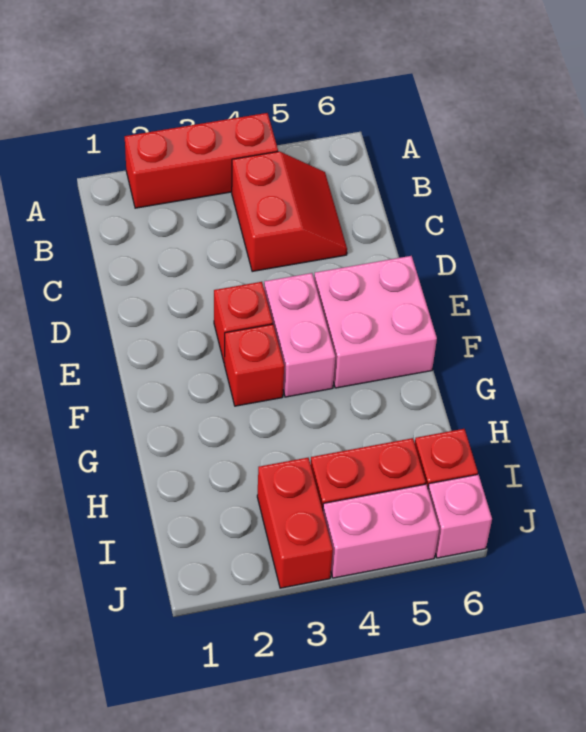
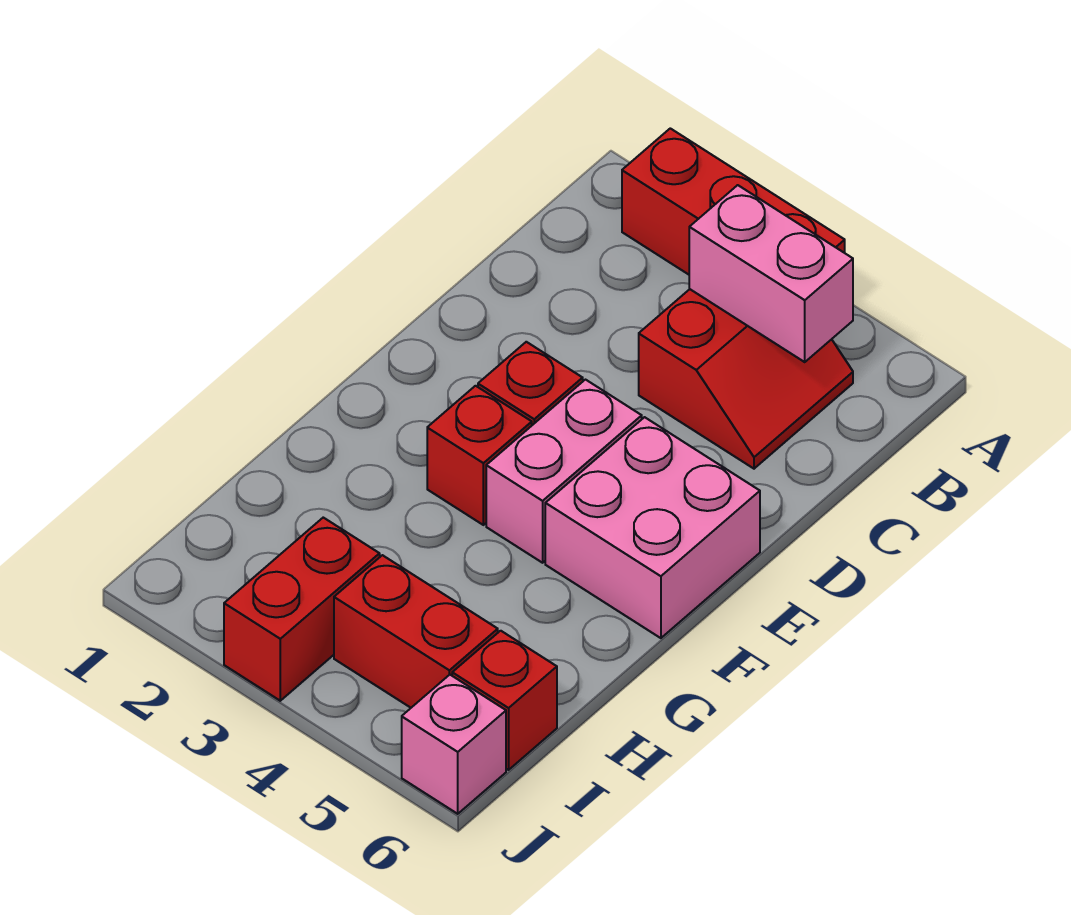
pink 1x2 brick [323,484,439,578] -> pink 1x2 brick moved to [689,185,853,362]

